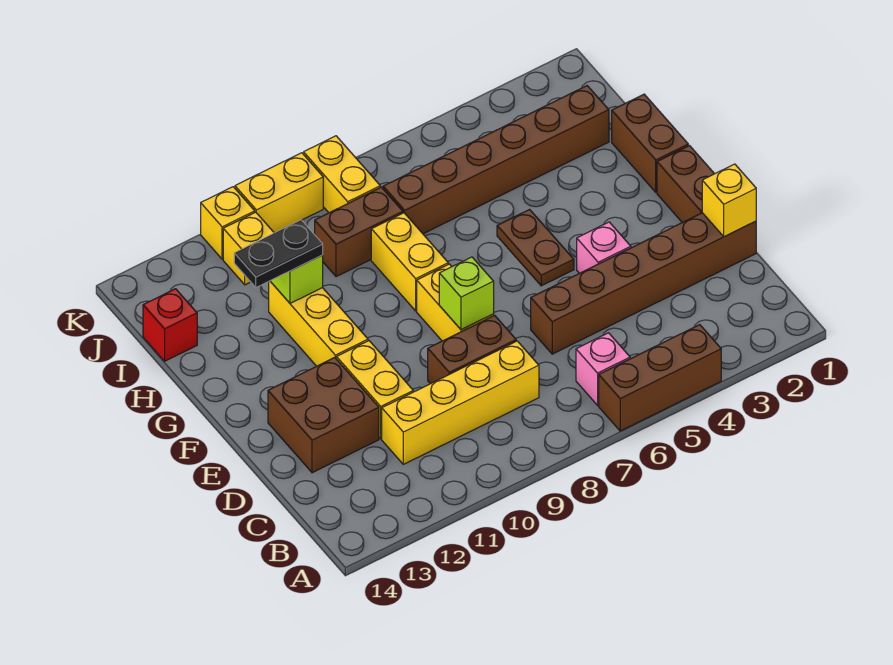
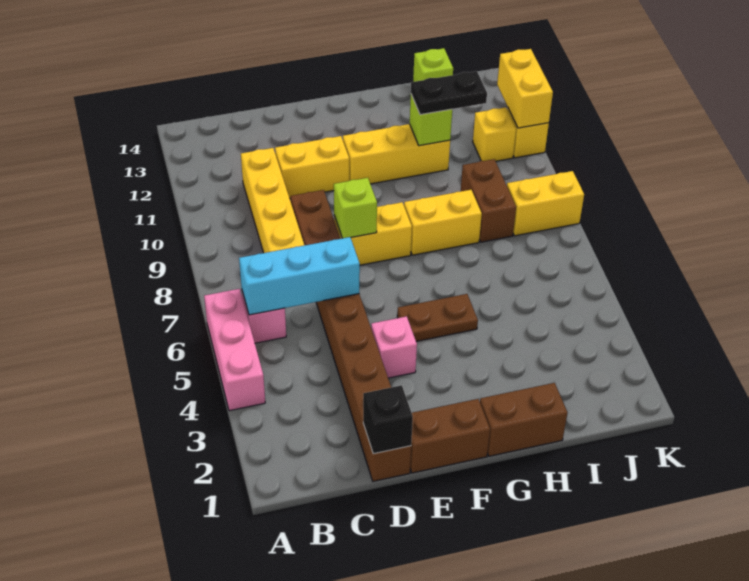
brown 1x3 brick [599,325,721,431] -> pink 1x3 brick [204,289,265,411]
none -> cyan 1x3 brick [239,237,360,315]
yellow 1x1 brick [702,164,756,237] -> black 1x1 brick [363,385,413,454]
brown 2x2 brick [268,357,379,473] -> none
black 1x2 plate [234,220,323,287] -> black 1x2 plate turned to [411,71,487,115]
brown 1x6 brick [383,86,609,234] -> none
red 1x1 brick [143,289,197,361] -> lime 1x1 brick [413,48,453,82]
yellow 1x2 brick [235,153,323,233] -> yellow 1x2 brick moved to [497,49,553,128]

